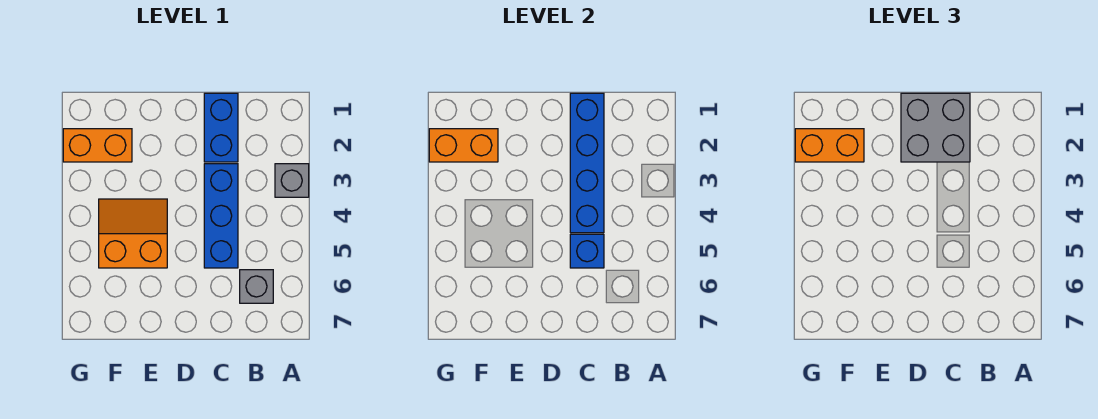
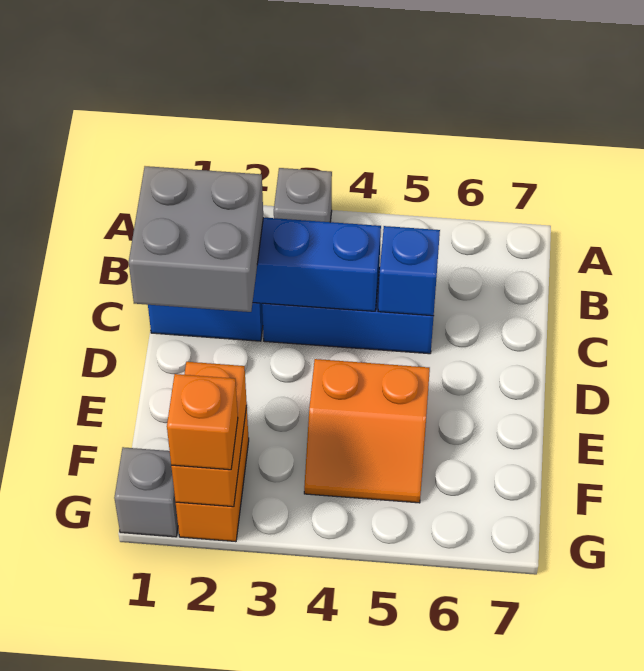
grey 1x1 brick [240,270,273,303] -> grey 1x1 brick moved to [114,447,178,537]
orange 2x2 slope [99,199,167,268] -> orange 2x2 slope turned to [304,359,430,503]
orange 1x2 brick [795,129,864,162] -> orange 1x1 brick [167,374,238,470]

